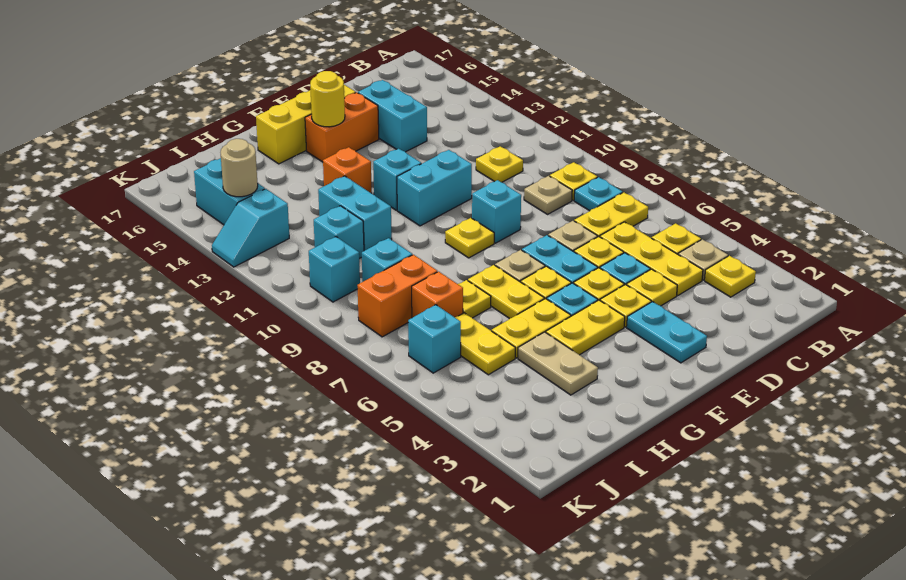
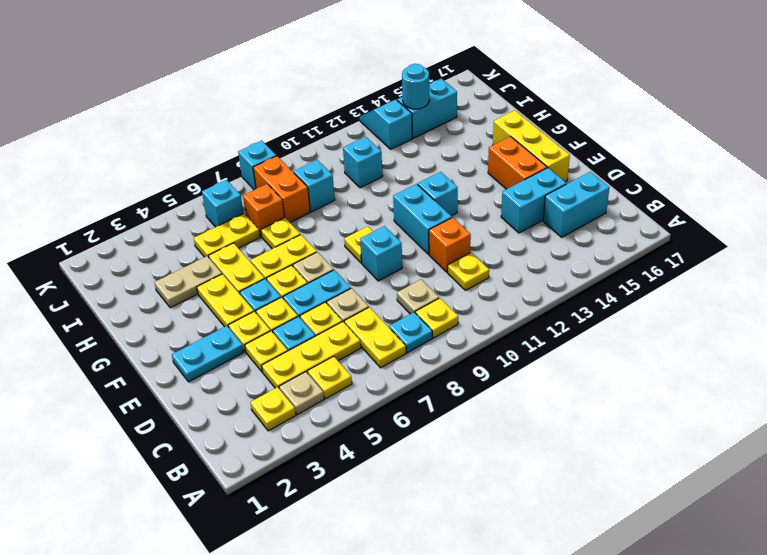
yellow 1x1 round brick [310,71,345,127] -> none
orange 1x1 brick [323,147,372,193] -> orange 1x1 brick moved to [429,218,471,272]
cyan 1x2 brick [318,176,392,251] -> cyan 1x2 brick moved to [543,172,609,237]
cyan 1x1 brick [309,237,360,302] -> cyan 1x1 brick moved to [238,141,276,190]
tan 1x1 round brick [221,139,258,197] -> cyan 1x1 round brick [402,64,429,109]

